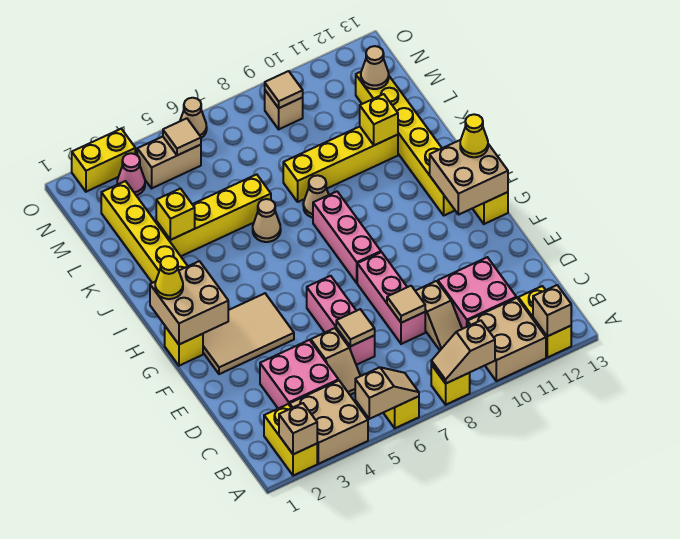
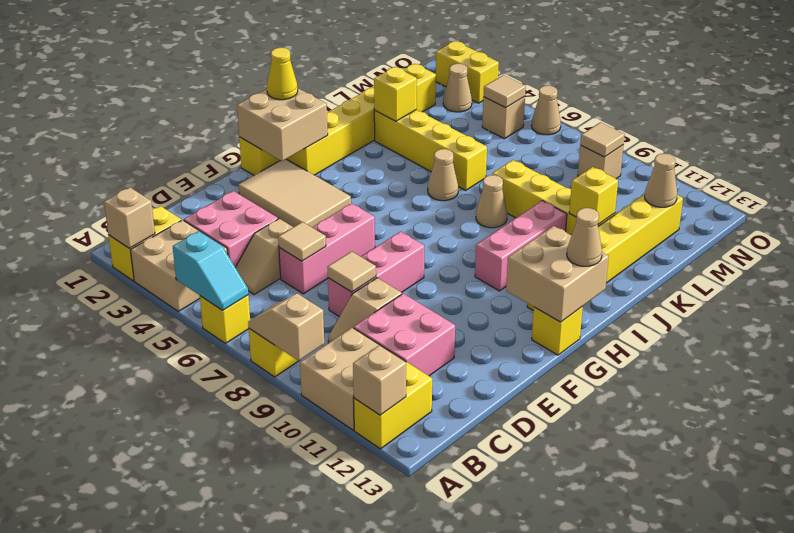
tan 1x2 slope [355,367,419,419] -> cyan 1x2 slope [173,231,248,310]
pink 1x3 brick [313,192,381,283] -> pink 1x3 brick moved to [475,201,567,291]
yellow 1x1 cone [460,114,488,157] -> tan 1x1 cone [567,208,602,266]
pink 1x1 cone [117,153,145,195] -> tan 1x1 cone [443,64,472,112]
tan 1x2 brick [137,137,201,188] -> tan 1x1 brick [482,97,525,139]

